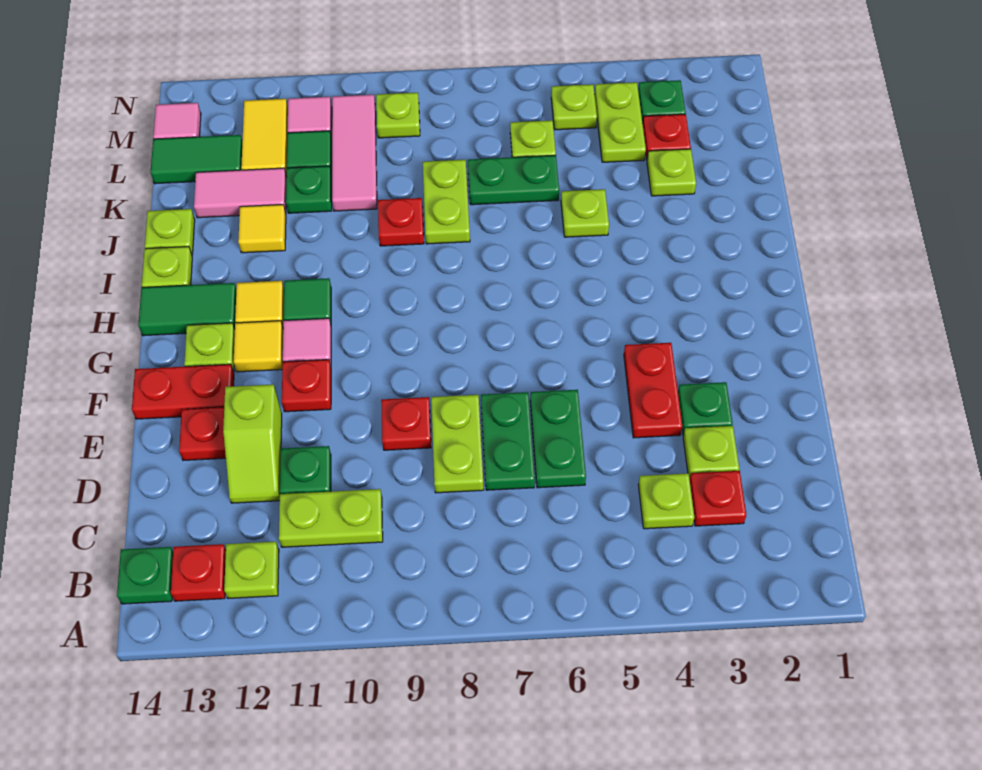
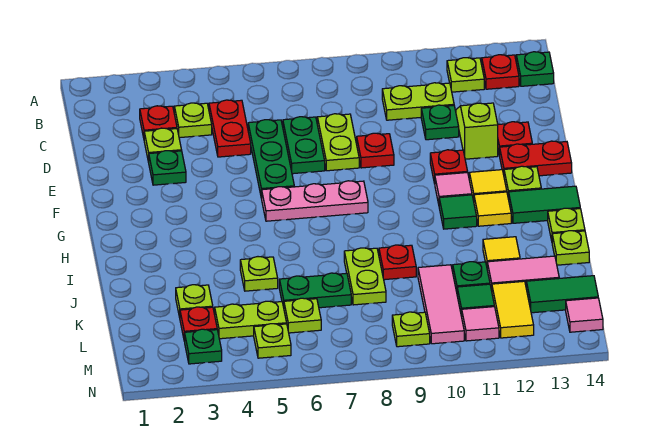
green 1x2 plate [530,390,586,488] -> green 1x3 plate [248,120,294,199]
red 1x2 plate [624,343,682,438] -> red 1x2 plate moved to [209,100,251,157]
none -> pink 1x3 plate [262,181,368,221]
lime 1x2 plate [595,82,646,162] -> lime 1x2 plate turned to [215,301,287,339]

